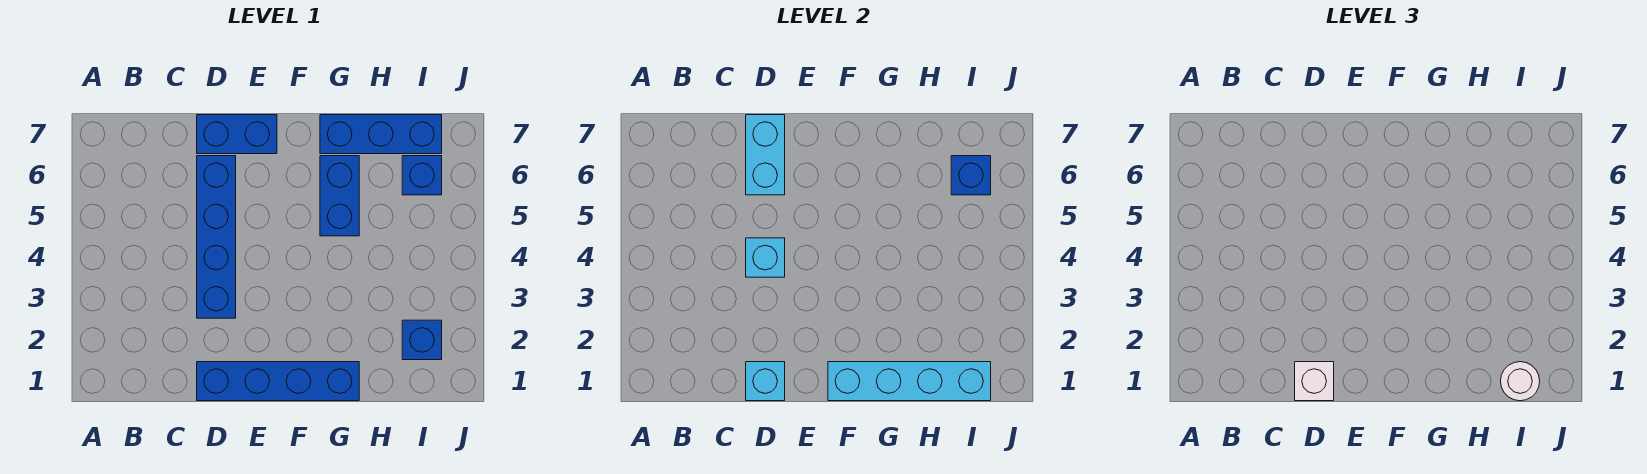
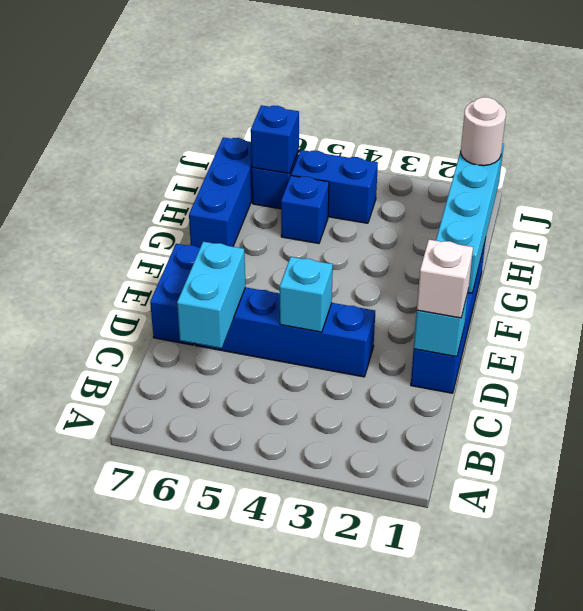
cyan 1x2 brick [746,115,785,195] -> cyan 1x2 brick turned to [177,242,245,348]
blue 1x2 brick [320,156,359,236] -> blue 1x2 brick moved to [291,150,378,223]
blue 1x1 brick [402,320,442,360] -> blue 1x1 brick moved to [281,176,329,244]

